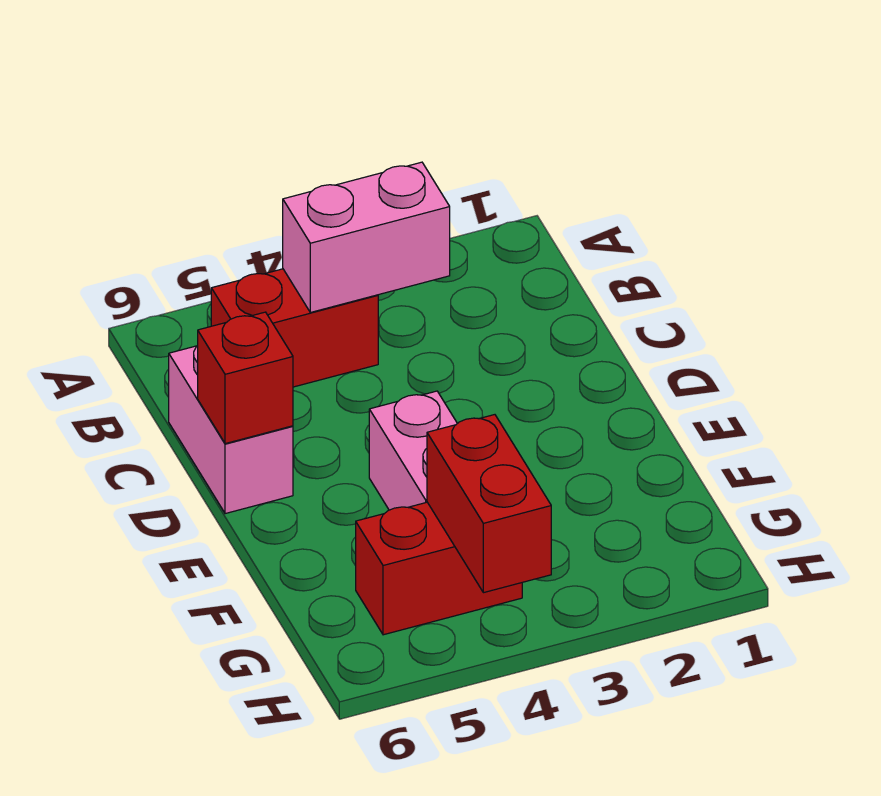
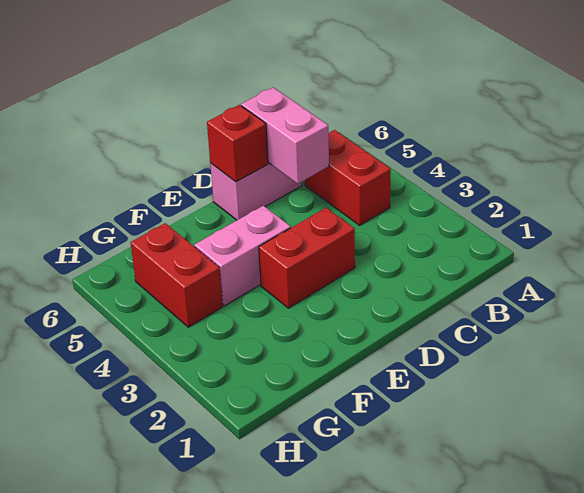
pink 1x2 brick [283,162,450,312] -> pink 1x2 brick moved to [241,87,329,184]
red 1x2 brick [427,415,551,593] -> red 1x2 brick moved to [259,208,355,308]

